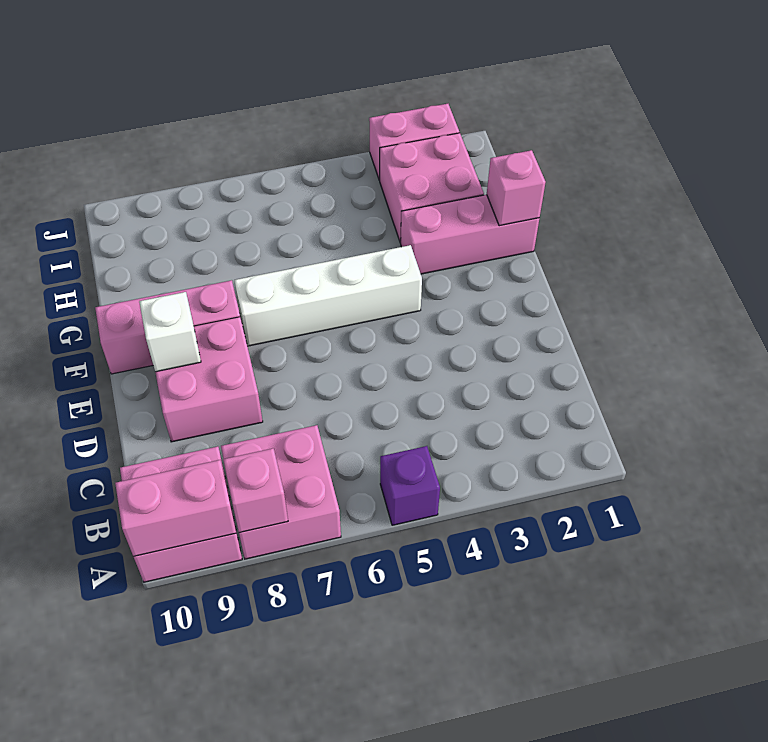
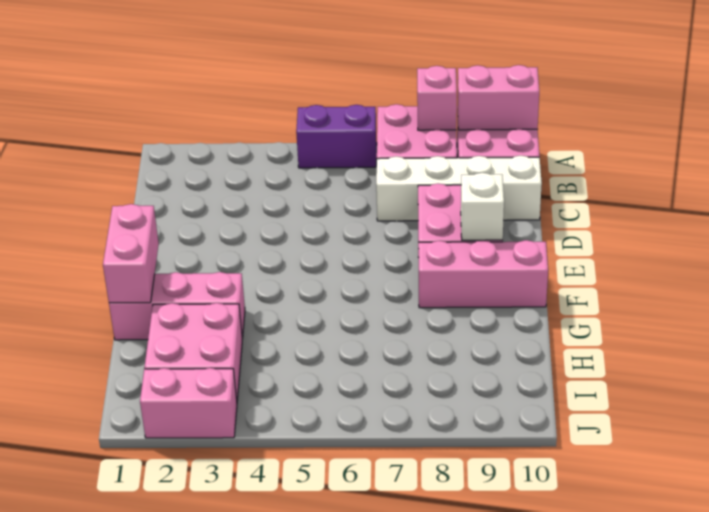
purple 1x1 brick [380,446,440,525] -> purple 1x2 brick [296,105,377,168]
white 1x4 brick [234,245,422,346] -> white 1x4 brick moved to [376,156,542,221]
pink 1x1 brick [487,150,546,226] -> pink 1x2 brick [103,204,159,303]

